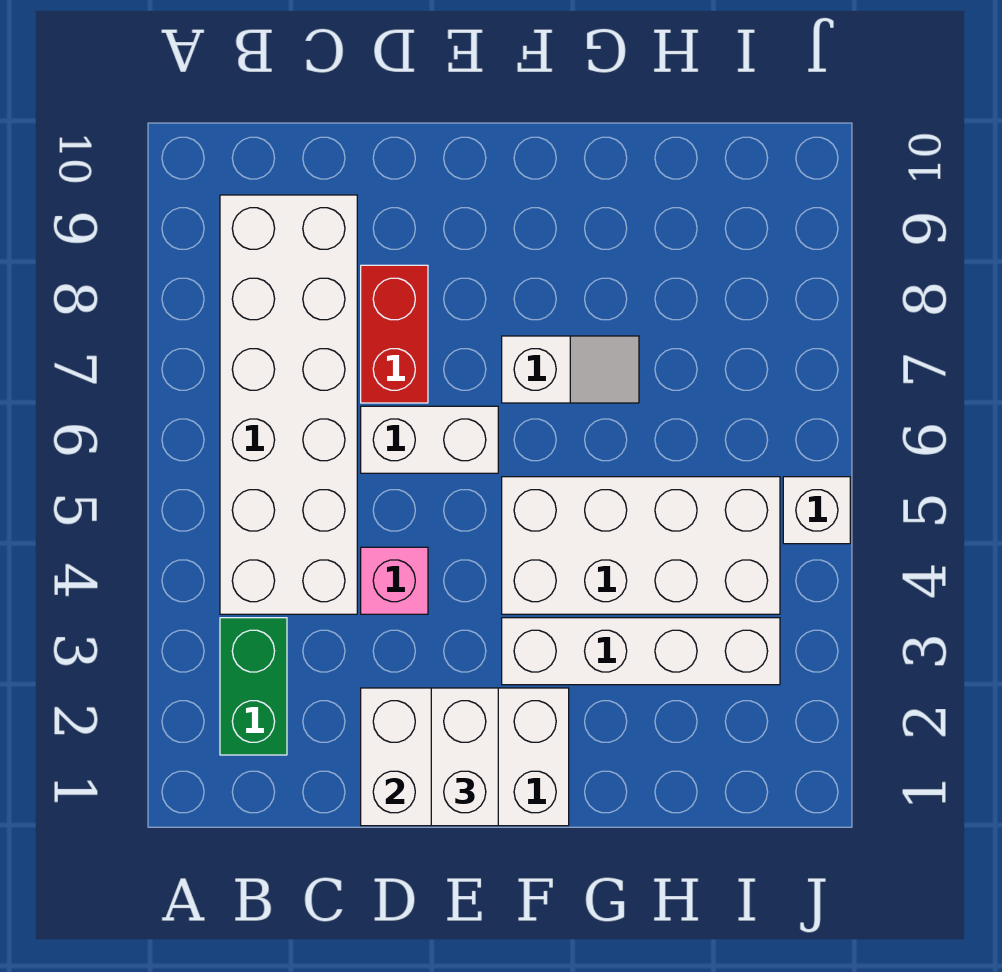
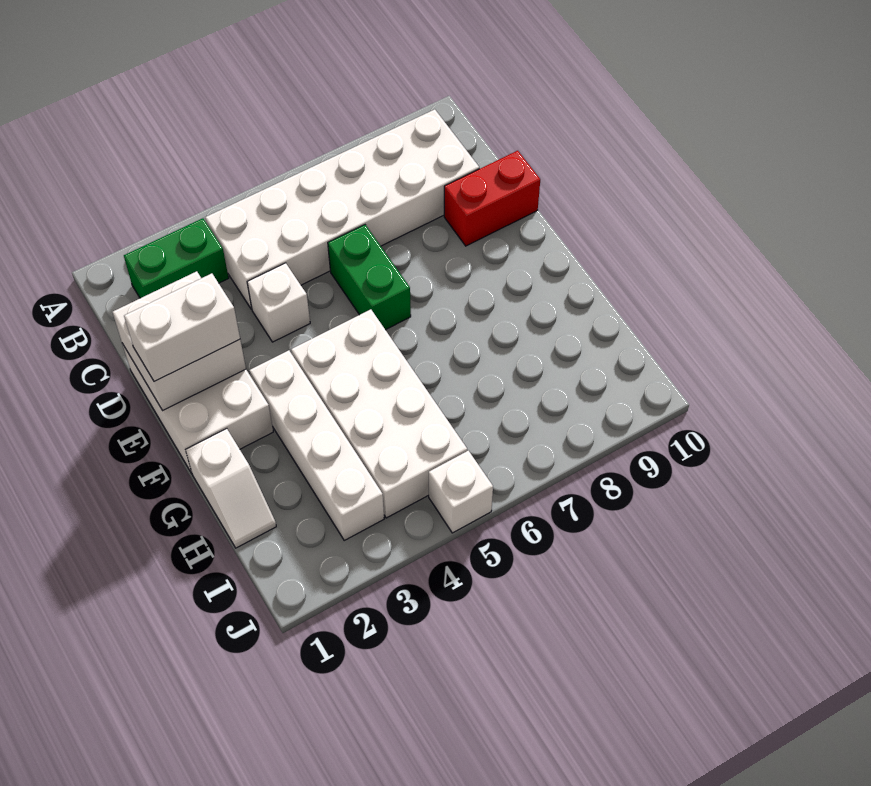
pink 1x1 brick [361,547,428,614] -> white 1x1 brick [247,263,310,342]
white 1x2 brick [361,406,498,473] -> green 1x2 brick [328,225,411,330]
red 1x2 brick [361,265,428,403] -> red 1x2 brick moved to [444,151,540,246]
white 1x2 slope [502,336,639,403] -> white 1x2 slope moved to [186,429,276,548]

